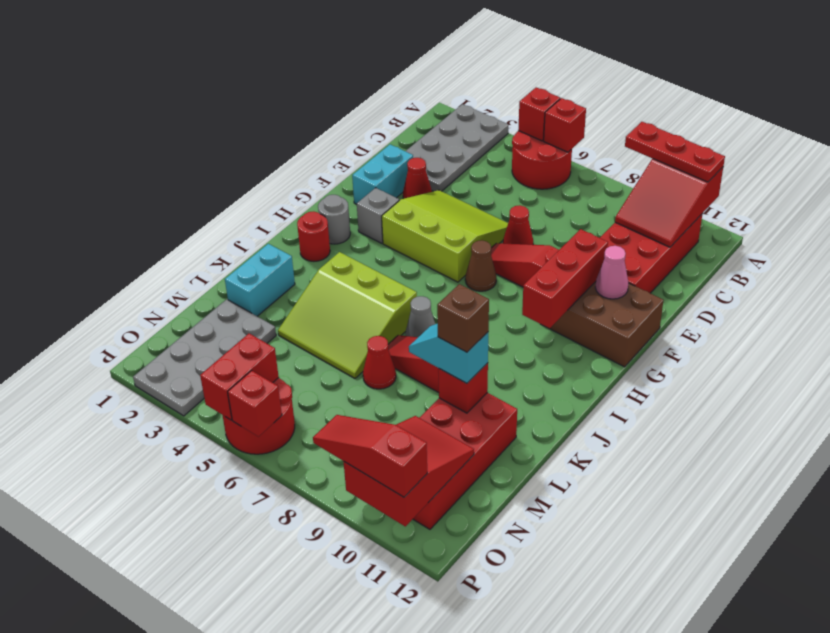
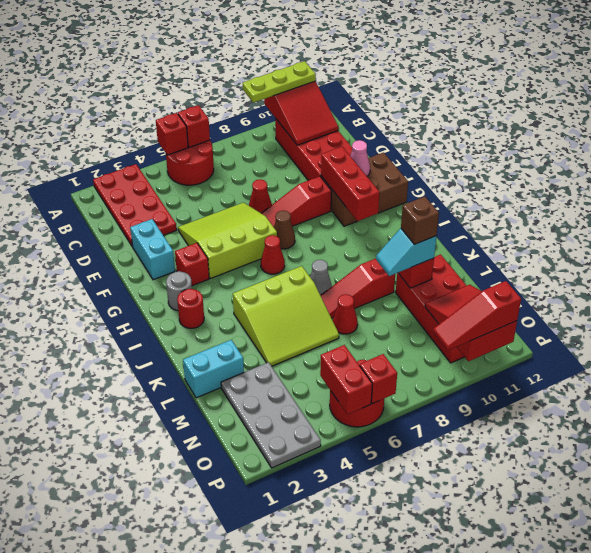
grey 2x4 plate [406,104,508,191] -> red 2x4 plate [93,164,177,247]
red 1x3 plate [625,122,725,182] -> lime 1x3 plate [243,61,316,103]
red 1x1 cone [403,158,432,199] -> red 1x1 cone moved to [261,235,285,274]
grey 1x1 brick [357,188,399,243] -> red 1x1 brick [175,243,209,286]
cyan 1x2 brick [225,244,295,316] -> cyan 1x2 brick turned to [183,340,244,398]

